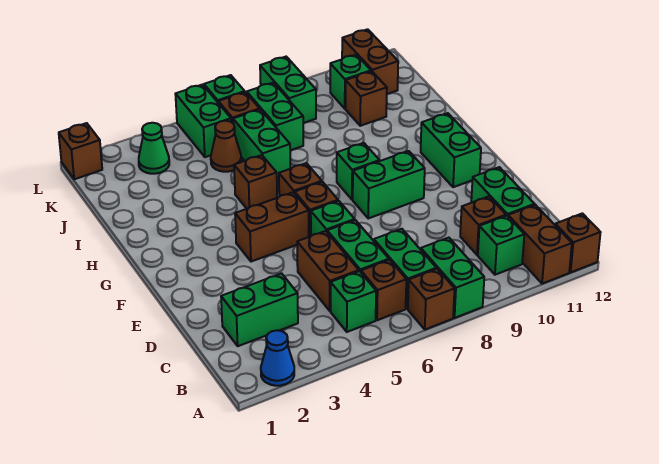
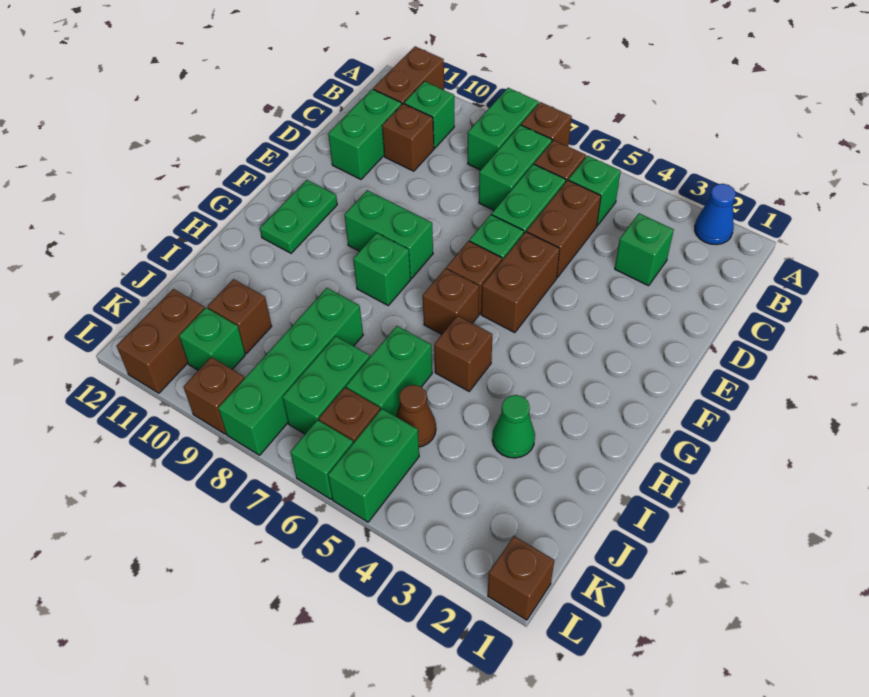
brown 1x1 brick [555,213,601,272] -> brown 1x1 brick moved to [183,357,245,434]
green 1x2 brick [221,273,298,346] -> green 1x1 brick [615,213,674,286]
brown 1x2 brick [235,192,309,262] -> brown 1x2 brick turned to [481,232,560,333]
green 1x2 brick [421,113,481,187] -> green 1x2 plate [260,180,337,253]
green 1x1 cone [139,123,169,174] -> green 1x1 cone moved to [492,395,535,458]
green 1x2 brick [260,57,316,123] -> green 1x4 brick [218,288,363,455]

